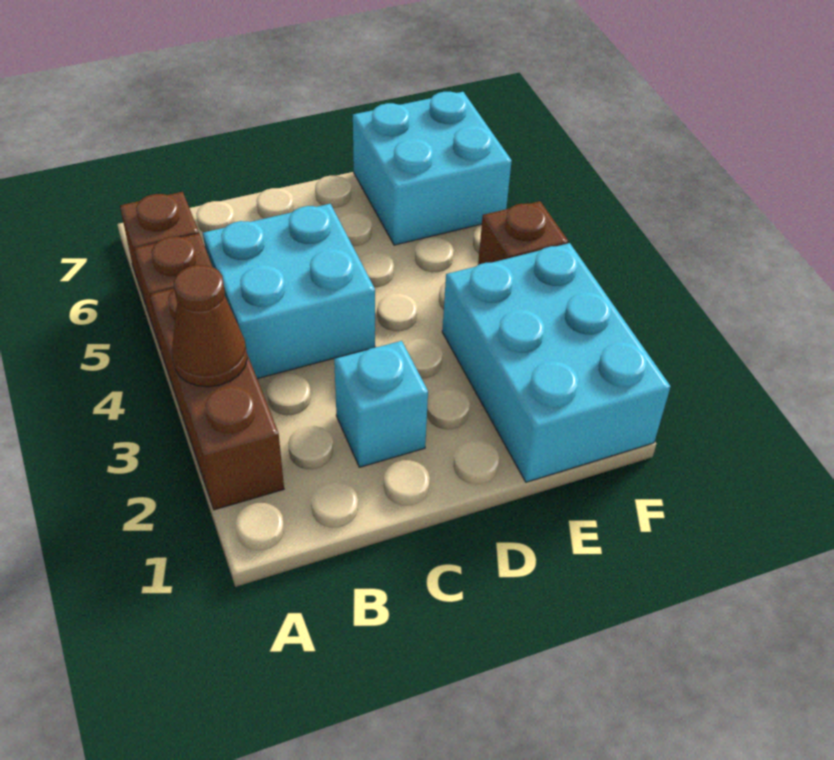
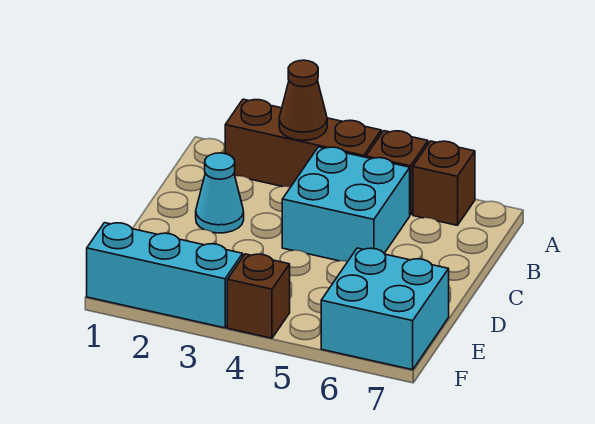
cyan 1x1 brick [334,341,428,467] -> cyan 1x1 cone [196,153,244,233]
cyan 2x3 brick [442,243,671,482] -> cyan 1x3 brick [87,223,243,328]

